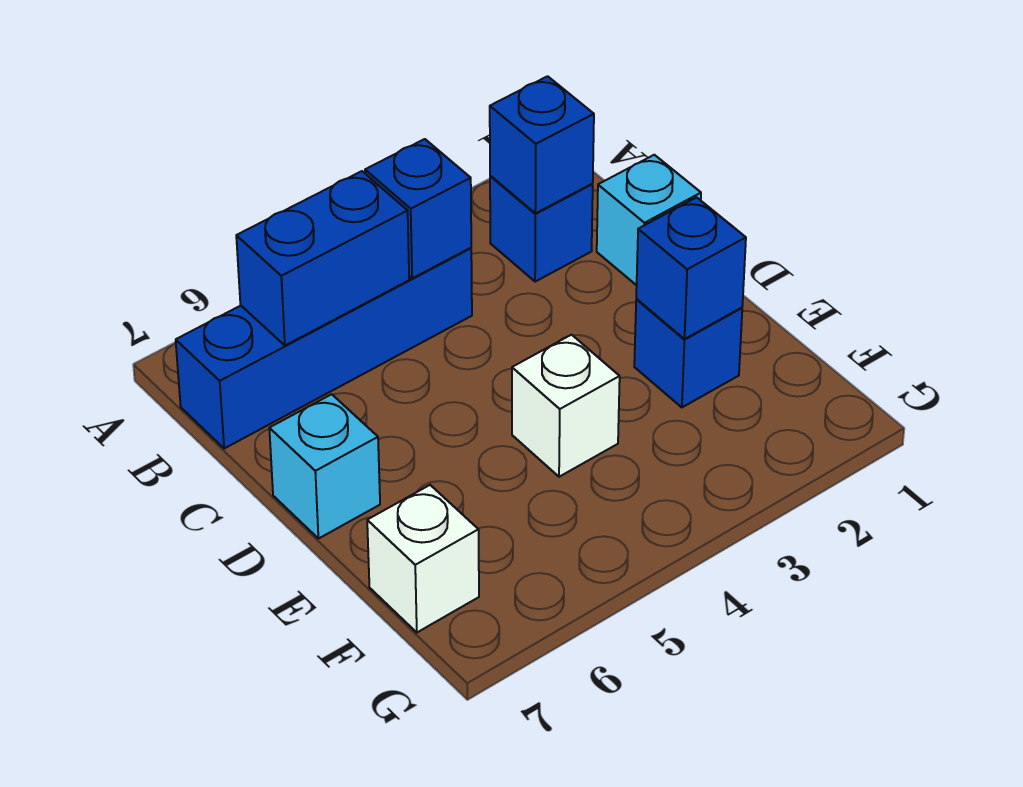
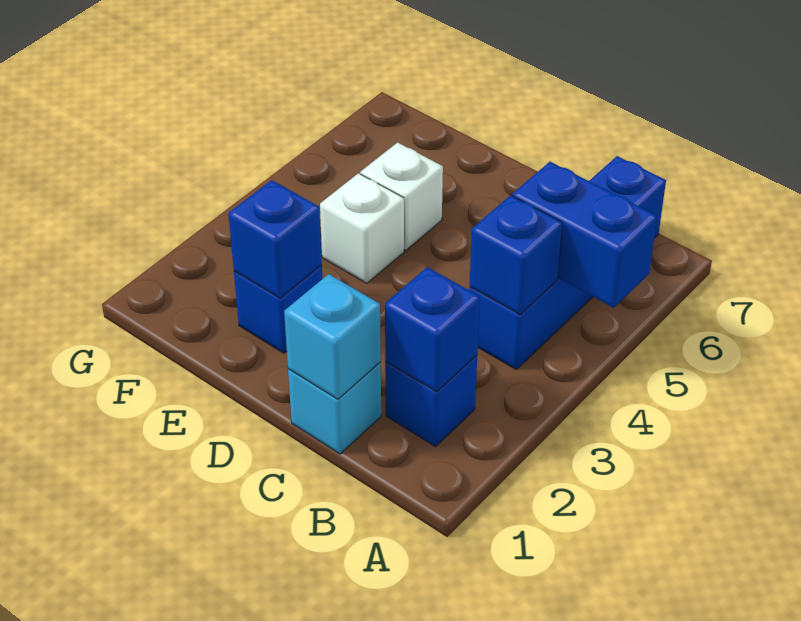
blue 1x2 brick [236,171,409,346] -> blue 1x2 brick turned to [512,162,657,308]
cyan 1x1 brick [269,394,380,539] -> cyan 1x1 brick moved to [284,274,381,399]
white 1x1 brick [367,485,479,632] -> white 1x1 brick moved to [360,142,443,250]

